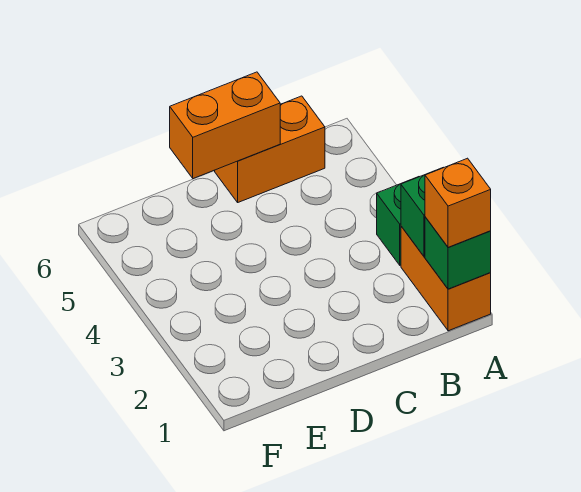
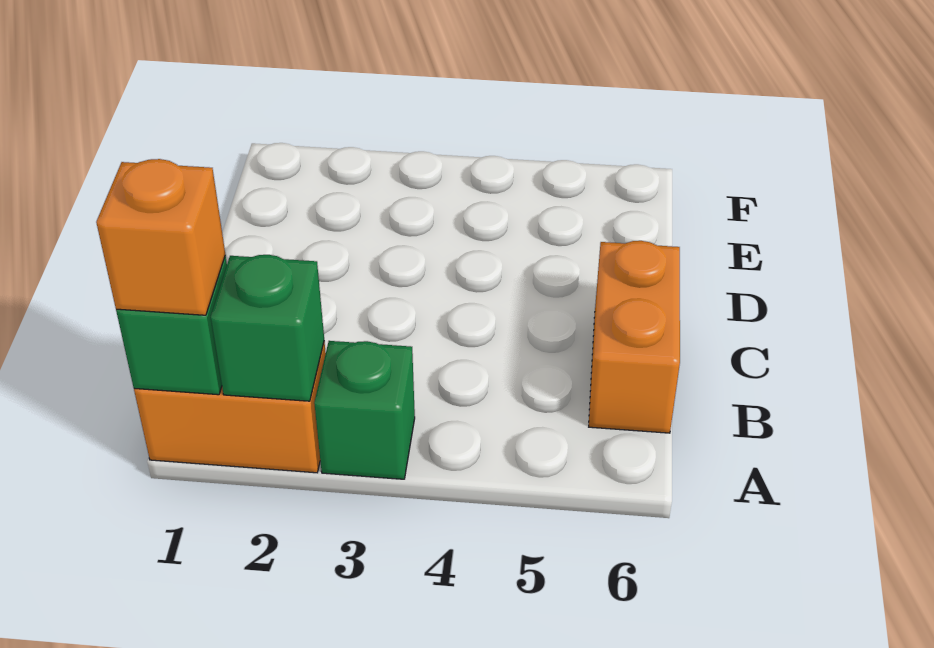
orange 1x2 brick [170,72,280,179] -> none

